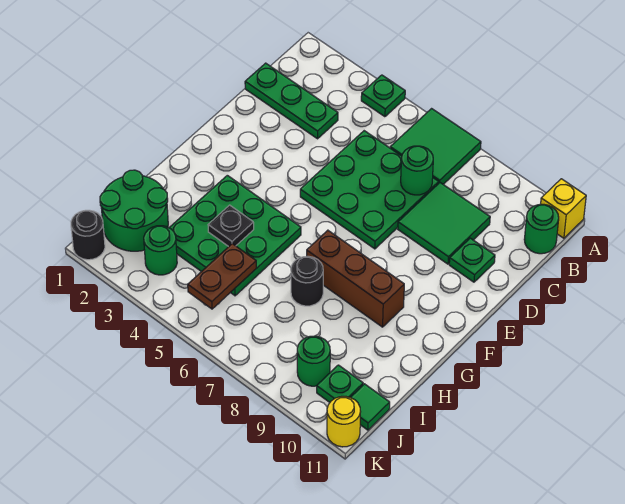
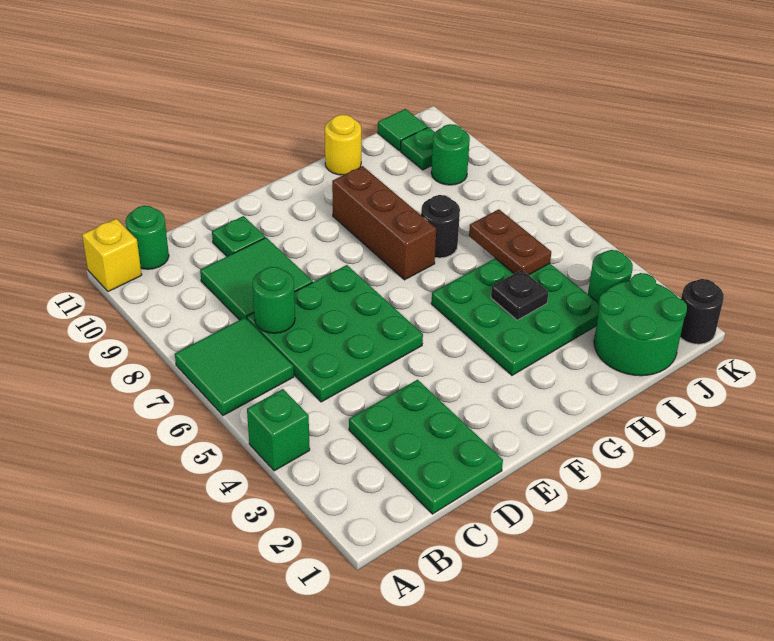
green 1x1 plate [361,75,405,117] -> green 1x1 brick [247,389,310,471]
green 1x3 plate [245,63,338,139] -> green 2x3 plate [349,380,503,514]
brown 1x2 plate [188,244,256,309] -> brown 1x2 plate turned to [469,209,551,275]
yellow 1x1 round brick [327,396,361,447] -> yellow 1x1 round brick moved to [325,115,361,175]

